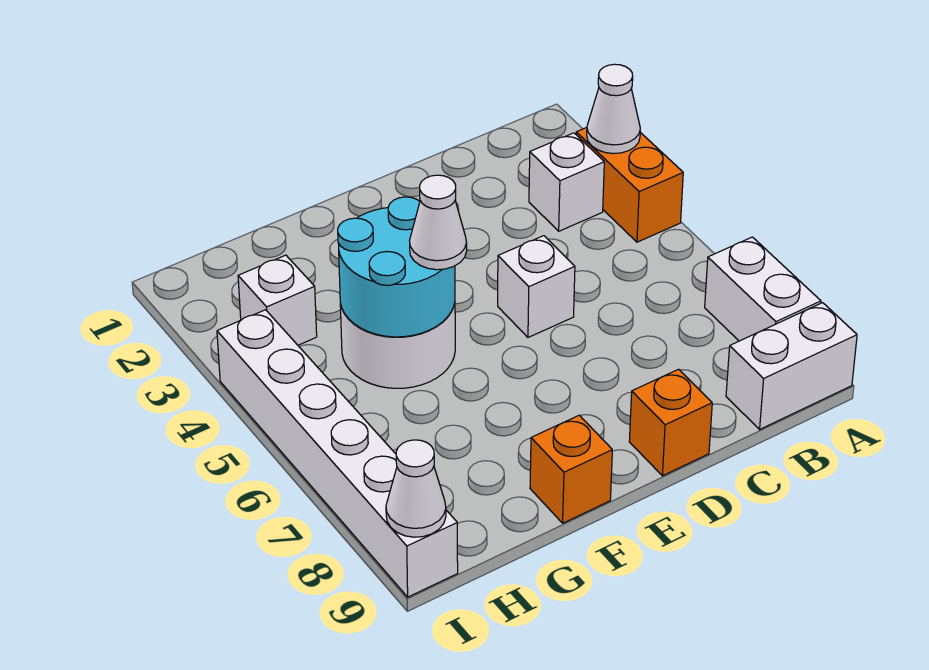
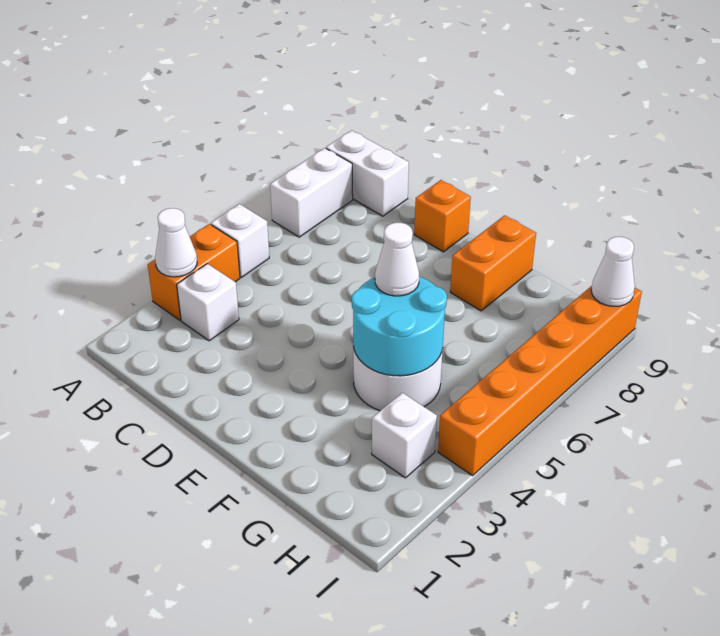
white 1x1 brick [498,236,575,337] -> white 1x1 brick moved to [211,204,269,277]
orange 1x1 brick [530,415,612,523] -> orange 1x2 brick [450,215,536,311]
white 1x6 brick [217,310,458,597] -> orange 1x6 brick [438,286,642,476]

